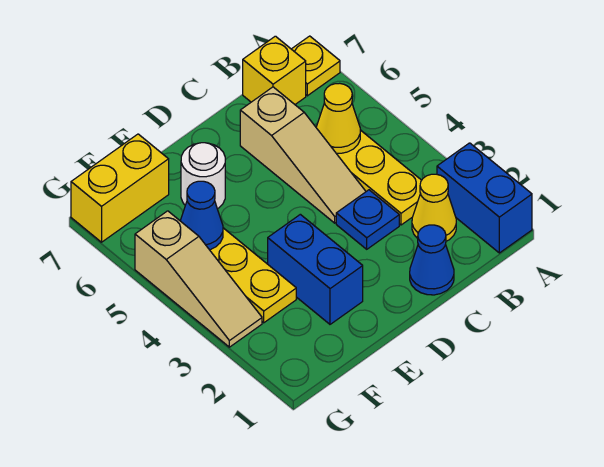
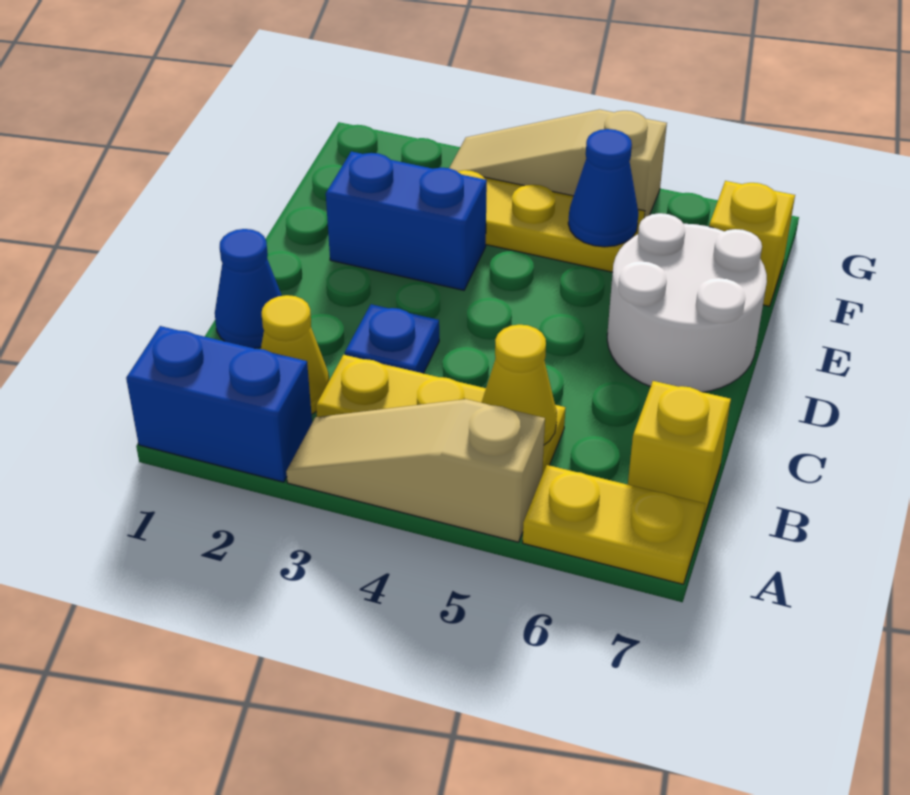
yellow 1x1 plate [292,36,340,96] -> yellow 1x2 plate [523,465,705,584]
tan 1x3 slope [240,87,366,223] -> tan 1x3 slope moved to [286,399,545,542]
white 1x1 round brick [181,143,225,209] -> white 2x2 round brick [607,213,767,392]
yellow 1x2 brick [71,134,169,242] -> yellow 1x1 brick [709,181,795,306]

